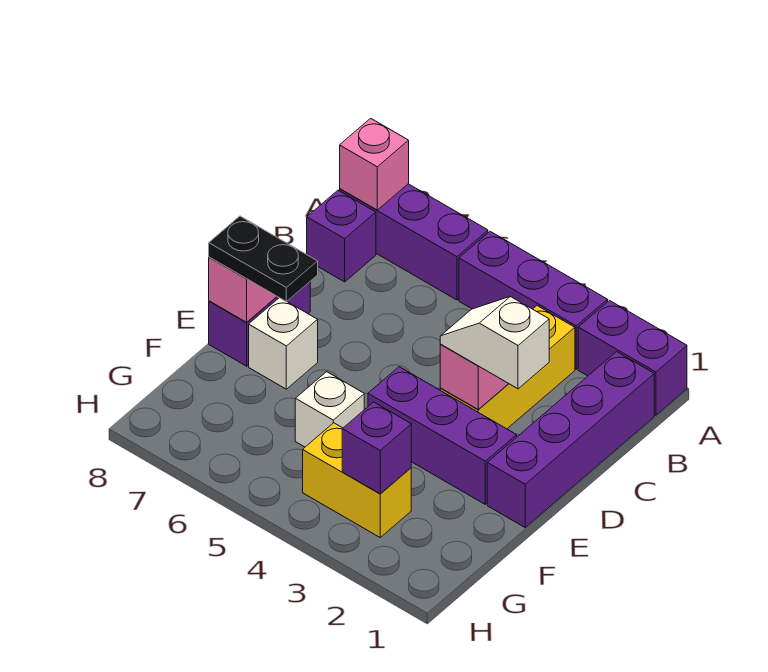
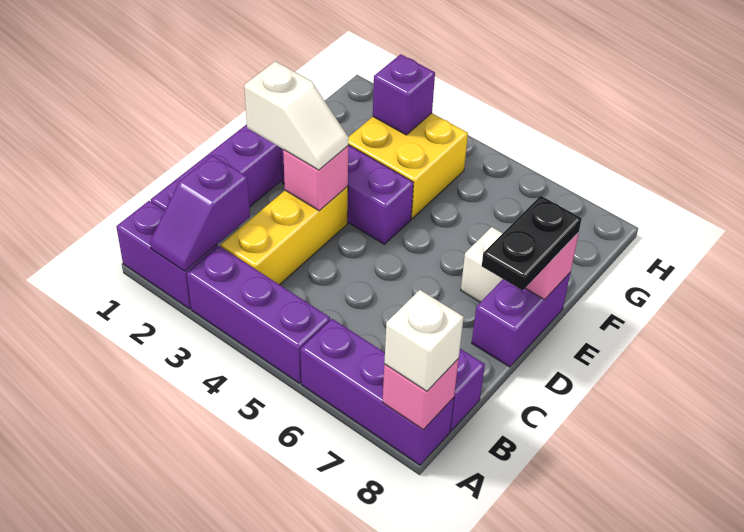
none -> purple 1x2 slope [150,155,250,271]
black 1x2 plate [209,216,318,302] -> black 1x2 plate turned to [482,196,582,291]
white 1x1 brick [295,372,364,447] -> white 1x1 brick moved to [384,290,464,391]
yellow 1x2 brick [303,423,411,537] -> yellow 2x2 brick [348,113,468,218]

